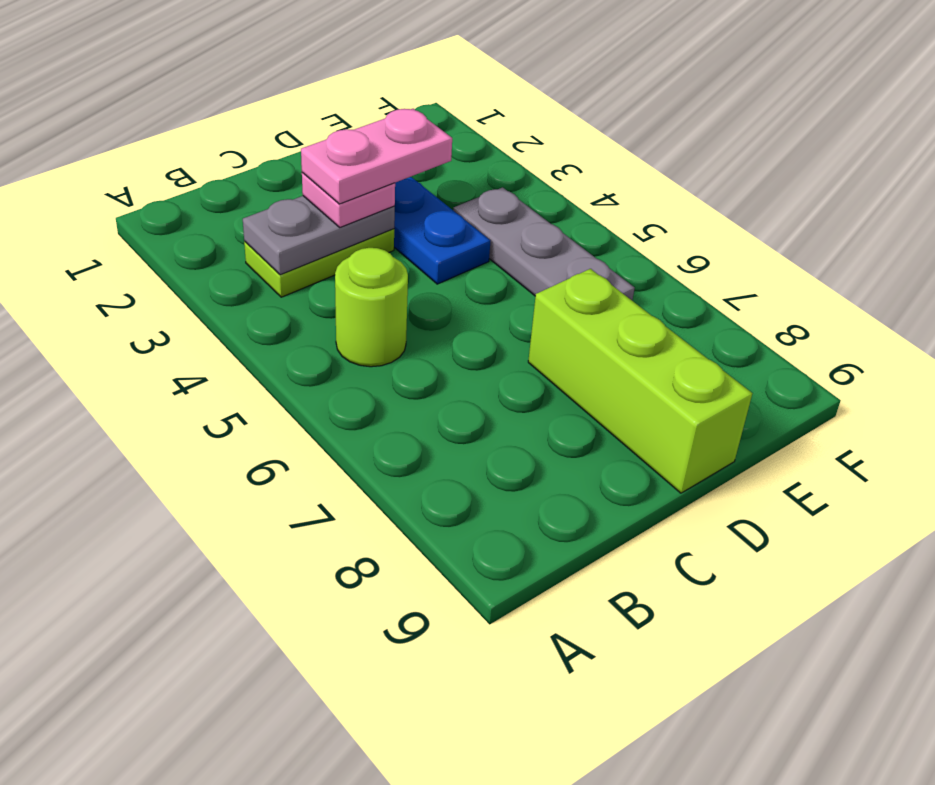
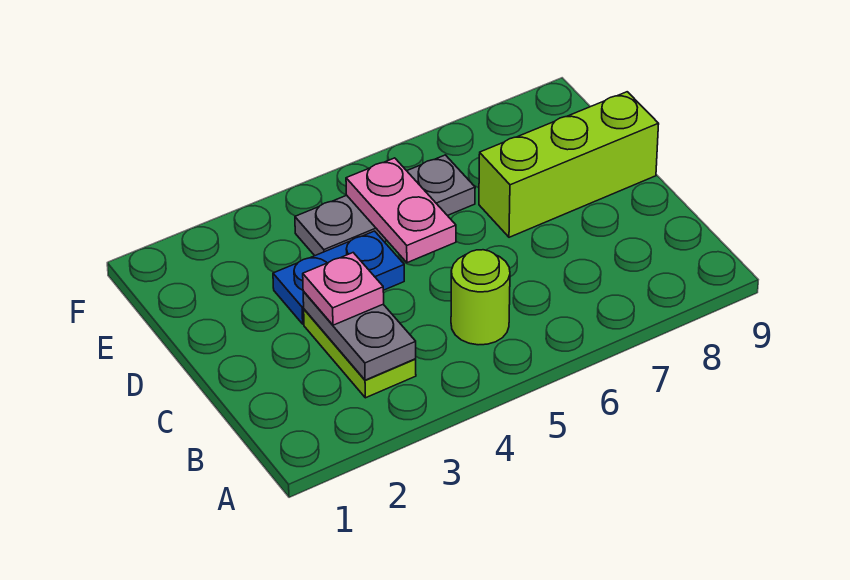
pink 1x2 plate [301,109,452,204] -> pink 1x2 plate moved to [346,158,456,263]

